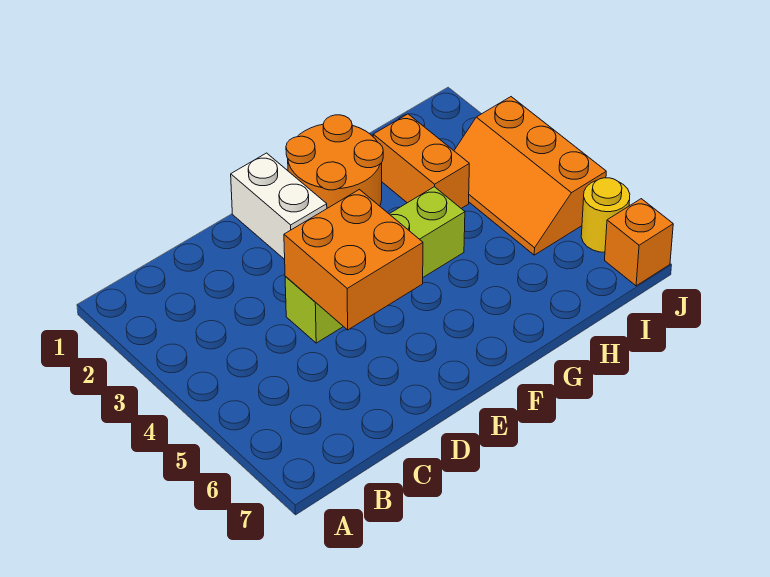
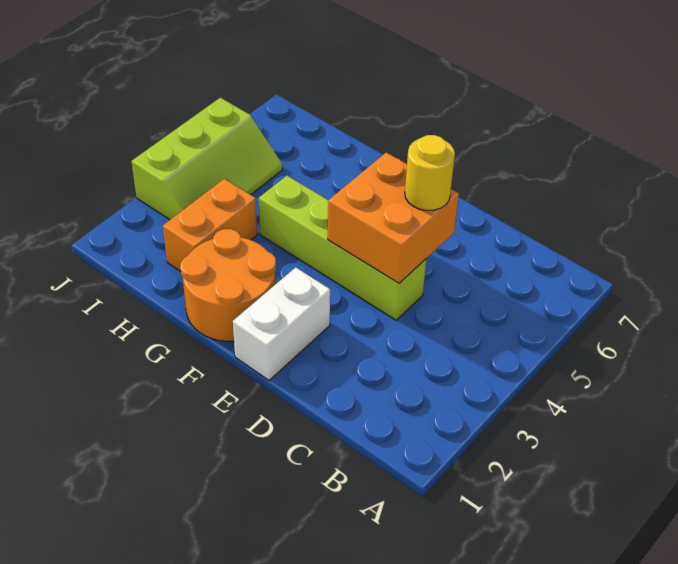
orange 2x3 slope [454,97,606,255] -> lime 2x3 slope [131,98,282,220]
yellow 1x1 round brick [581,178,630,252] -> yellow 1x1 round brick moved to [405,135,455,211]
orange 1x1 brick [605,199,673,286] -> none

